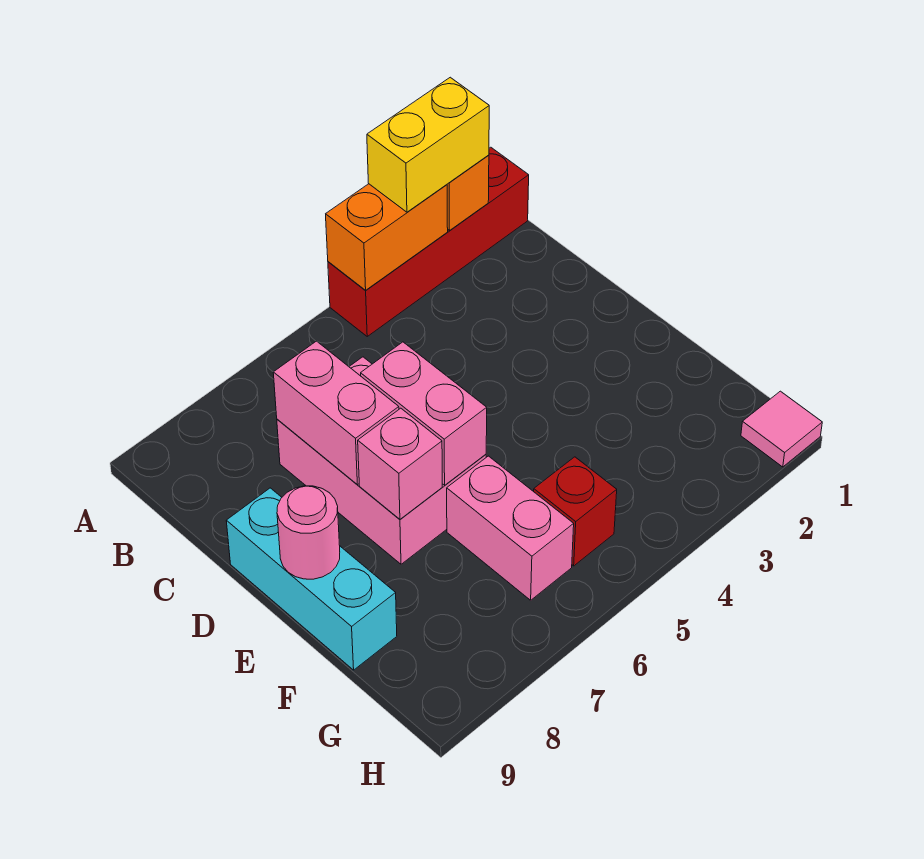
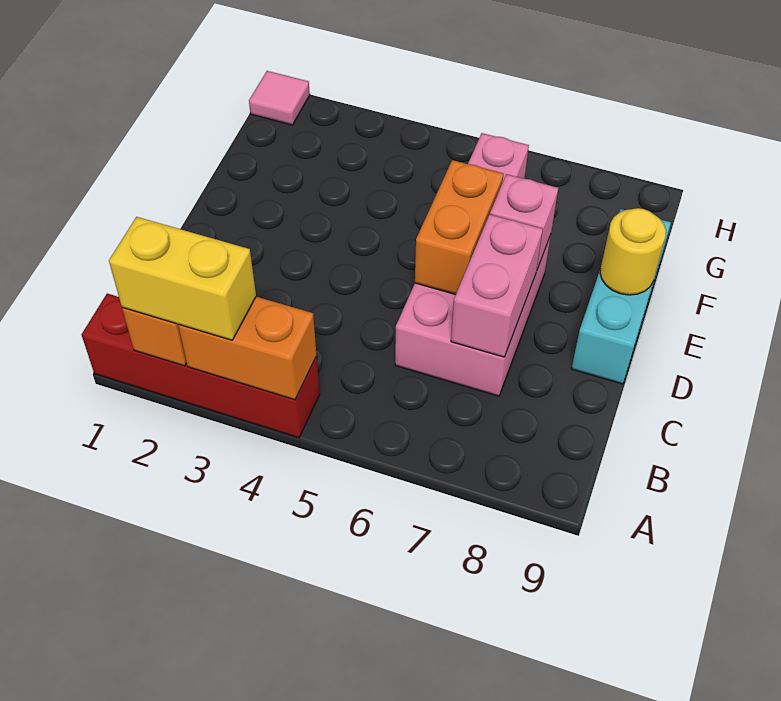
pink 1x2 brick [361,342,487,485] -> orange 1x2 brick [415,160,503,294]
pink 1x1 round brick [277,486,340,579] -> yellow 1x1 round brick [600,208,666,295]
red 1x1 brick [534,457,617,566] -> none

